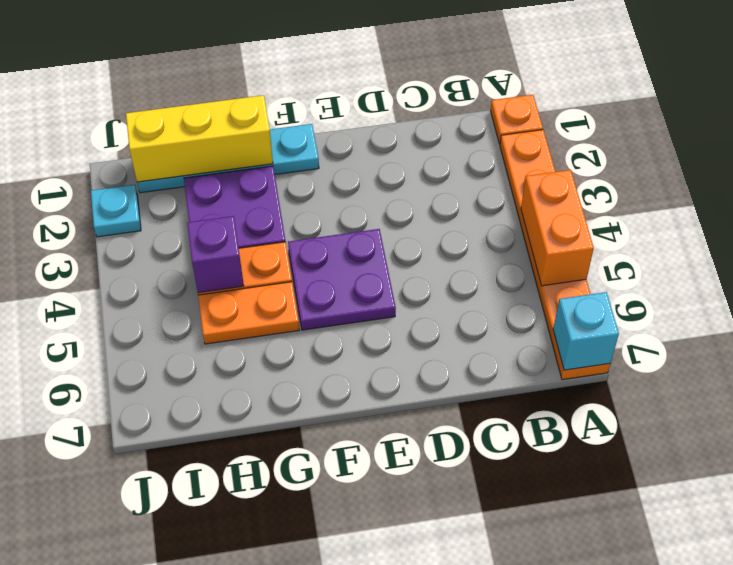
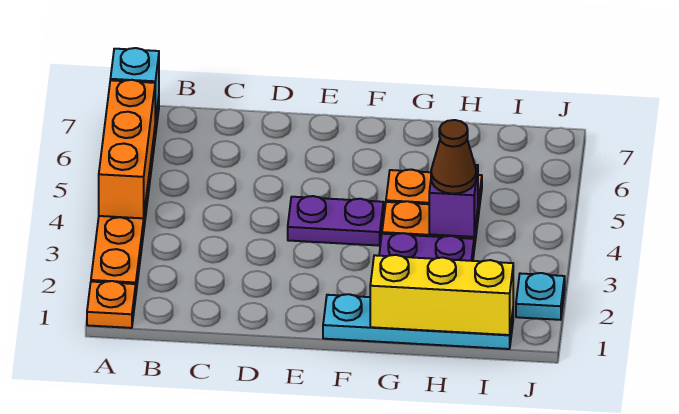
orange 1x2 brick [521,170,594,286] -> orange 1x3 brick [99,80,155,218]
purple 2x2 plate [288,229,396,330] -> purple 1x2 plate [288,196,384,246]
none -> brown 1x1 cone [431,120,476,194]

